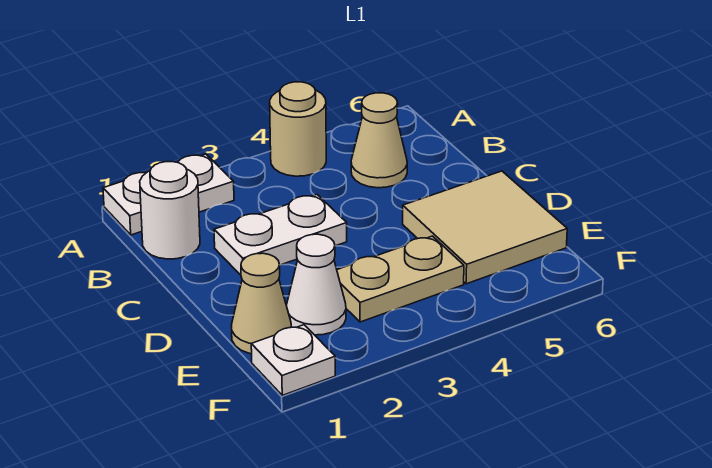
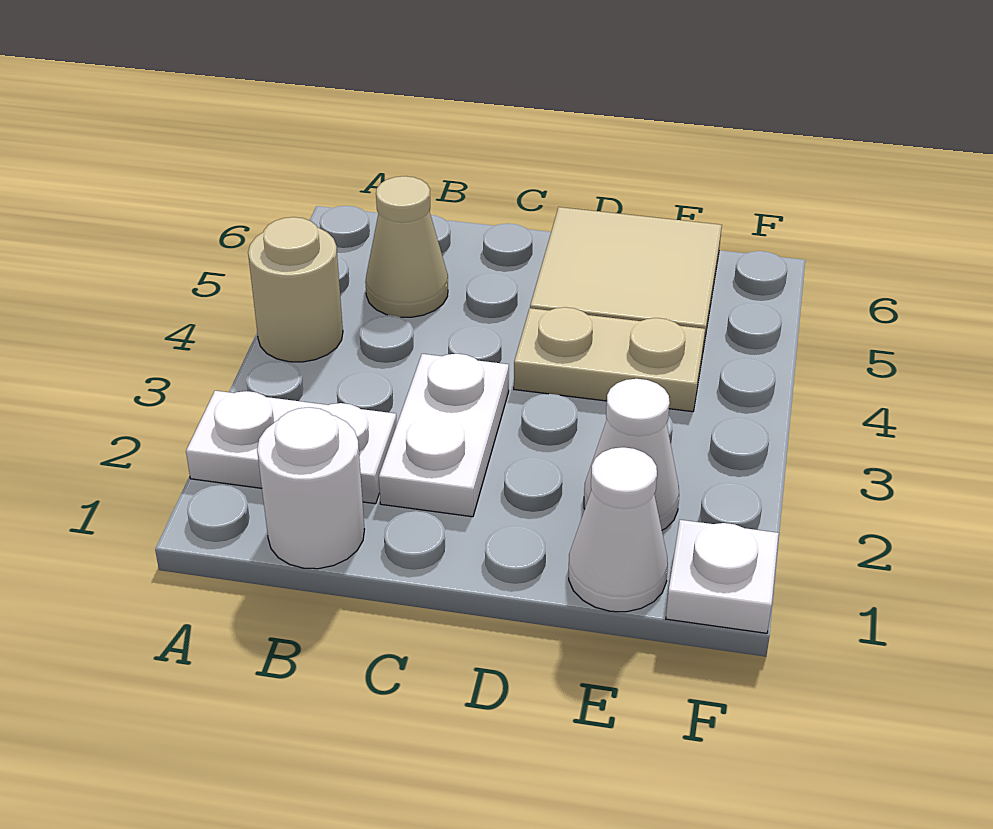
white 1x2 plate [103,154,234,235] -> white 1x2 plate turned to [186,391,397,504]
tan 1x1 cone [231,253,291,354] -> white 1x1 cone [569,447,668,612]
tan 1x2 plate [337,236,464,322] -> tan 1x2 plate turned to [514,307,705,412]

